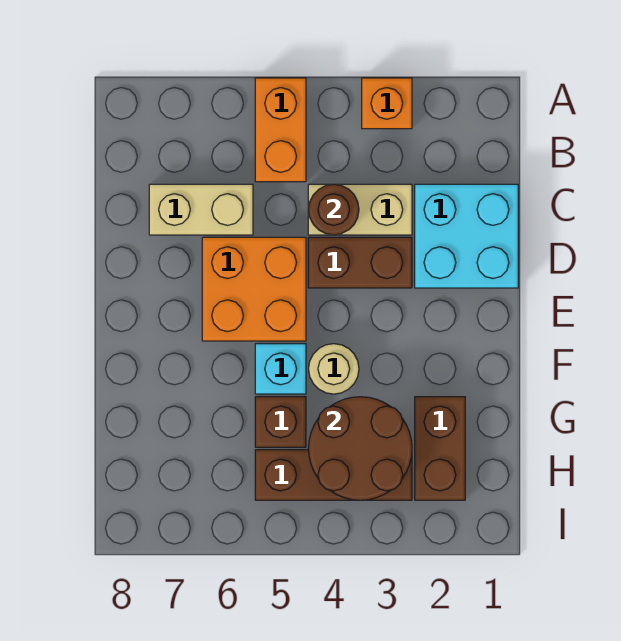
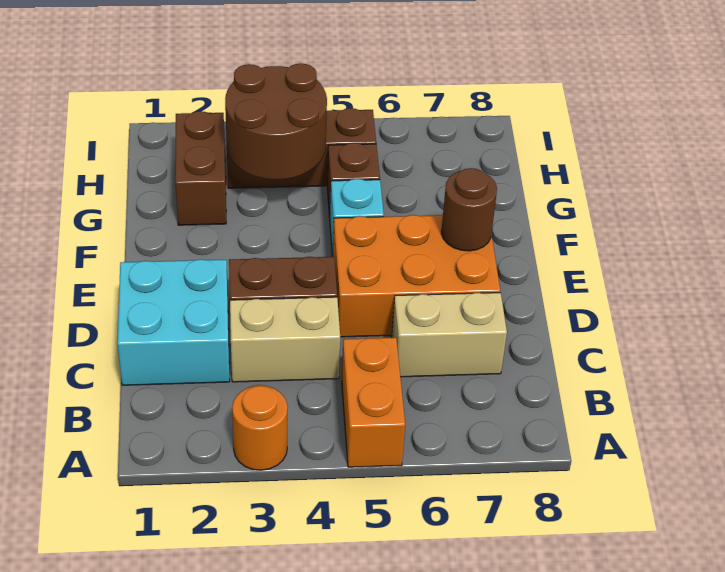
orange 1x1 brick [362,78,412,129] -> orange 1x1 round brick [232,386,288,470]
brown 1x1 round brick [309,184,359,235] -> brown 1x1 round brick moved to [441,168,497,251]
orange 2x2 brick [202,237,306,341] -> orange 2x3 brick [333,215,500,337]
tan 1x1 round brick [309,344,359,394] -> none

